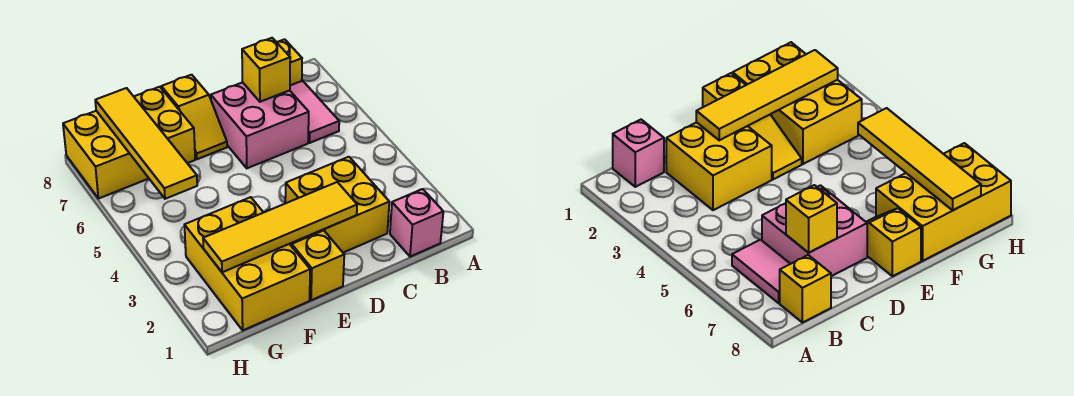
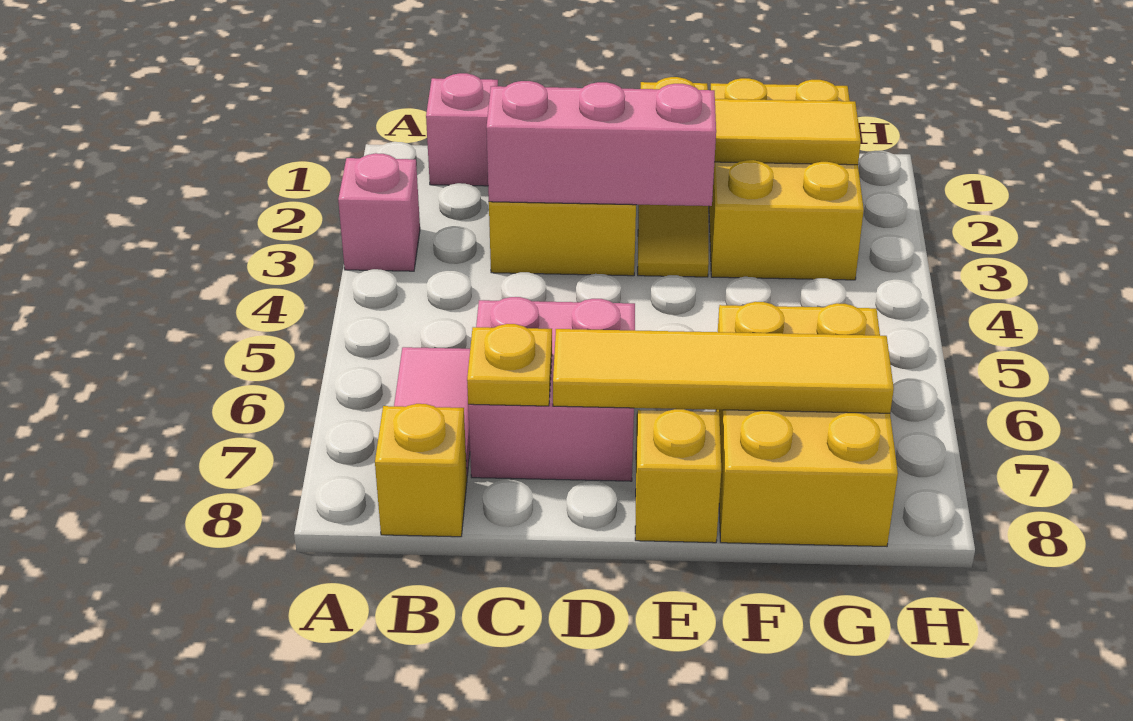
none -> pink 1x1 brick [338,153,420,271]
none -> pink 1x3 brick [486,81,716,206]
yellow 1x1 brick [242,38,290,102] -> yellow 1x1 plate [467,324,552,406]
yellow 2x3 brick [63,87,195,199] -> yellow 2x3 brick turned to [716,302,898,546]
yellow 1x4 tile [95,88,197,199] -> yellow 1x4 tile turned to [553,329,894,413]

